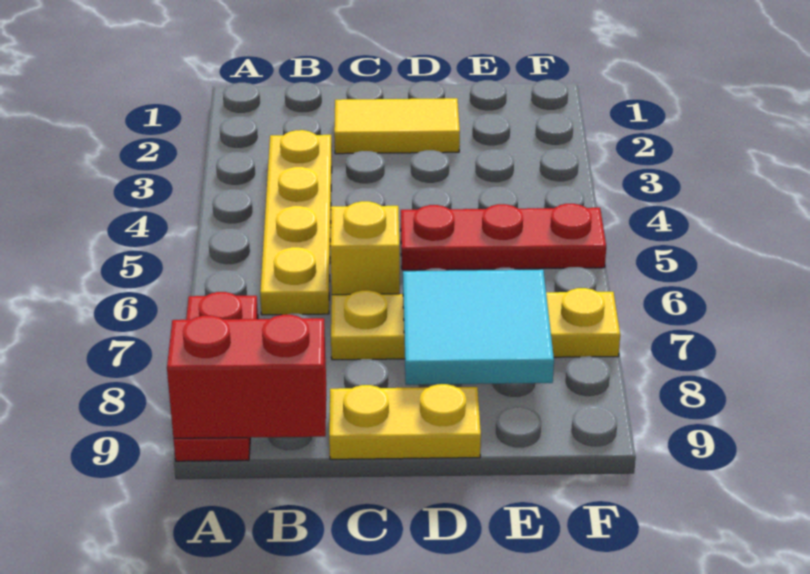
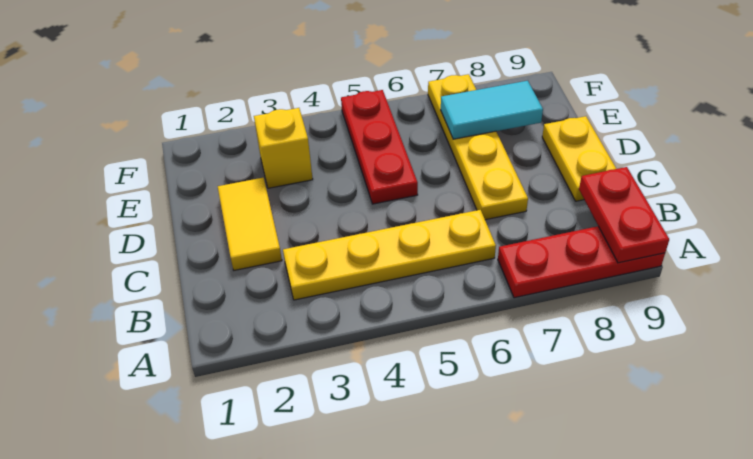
red 1x2 brick [167,315,326,438] -> red 1x2 plate [579,167,669,263]
yellow 1x1 brick [330,201,400,295] -> yellow 1x1 brick moved to [254,108,313,188]
cyan 2x2 tile [403,270,554,385] -> cyan 1x2 tile [441,81,543,139]

